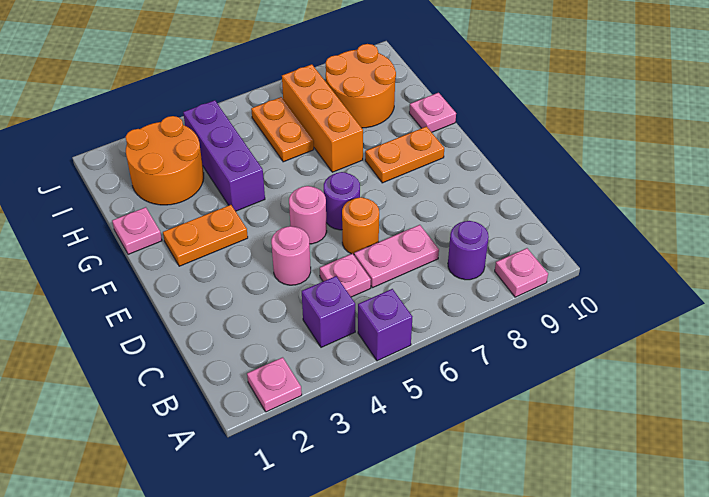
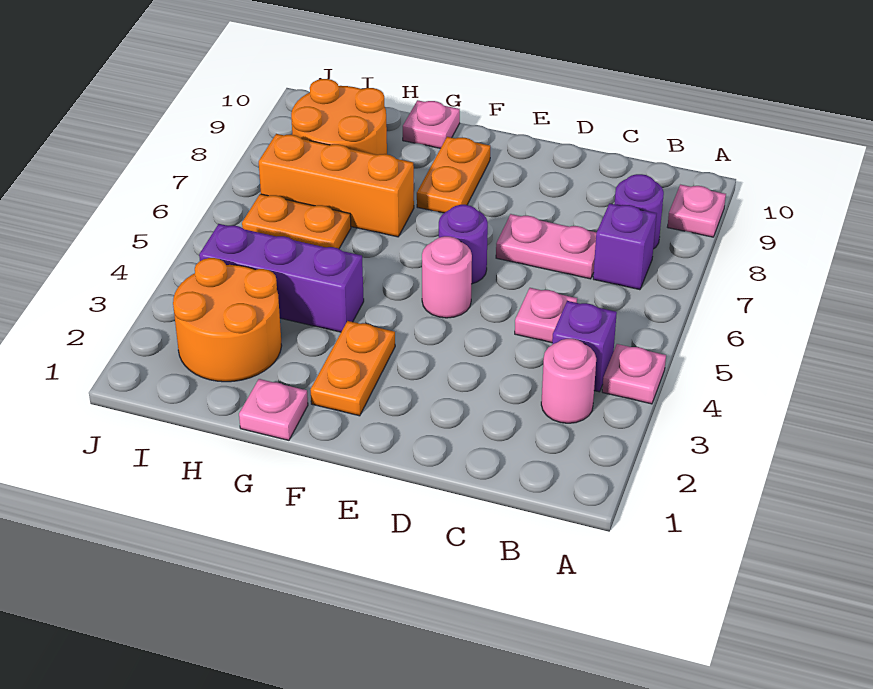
pink 1x1 plate [247,357,302,412] -> pink 1x1 plate moved to [602,344,666,404]
purple 1x1 brick [358,289,412,361] -> purple 1x1 brick moved to [593,203,656,290]
pink 1x2 plate [354,225,439,288] -> pink 1x2 plate turned to [496,214,596,279]
pink 1x1 round brick [271,226,311,285] -> pink 1x1 round brick moved to [541,339,596,423]
orange 1x1 round brick [342,197,379,255] -> none

